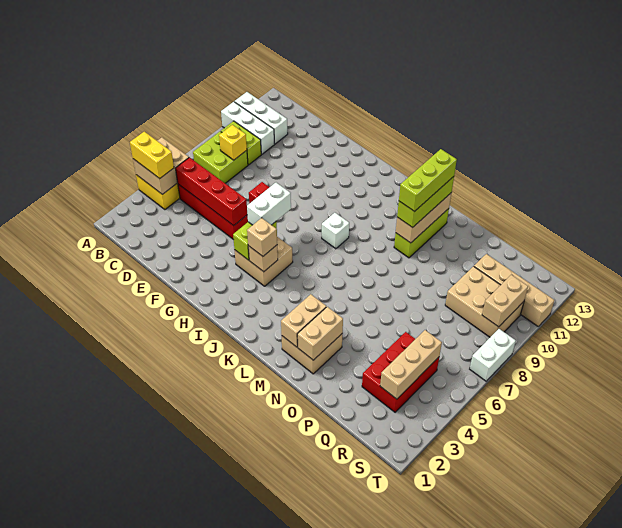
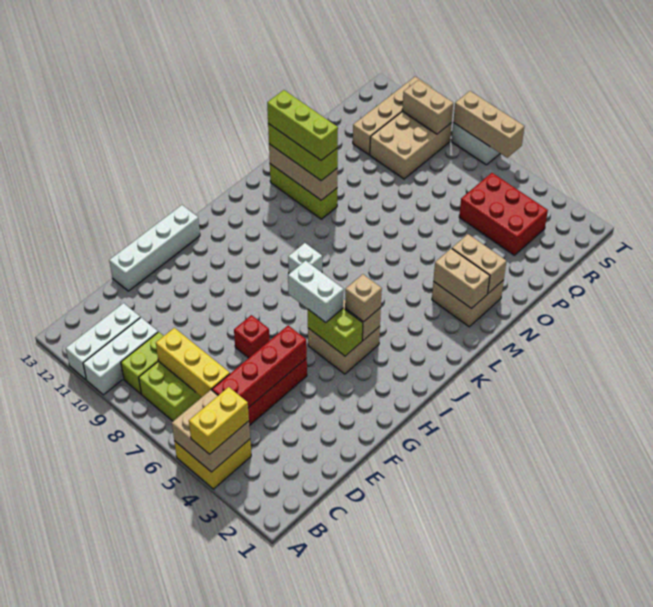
yellow 1x1 brick [219,125,247,160] -> yellow 1x3 brick [156,328,230,397]
none -> white 1x4 brick [109,205,200,291]
tan 1x3 brick [380,330,442,399] -> tan 1x3 brick moved to [453,91,525,158]

